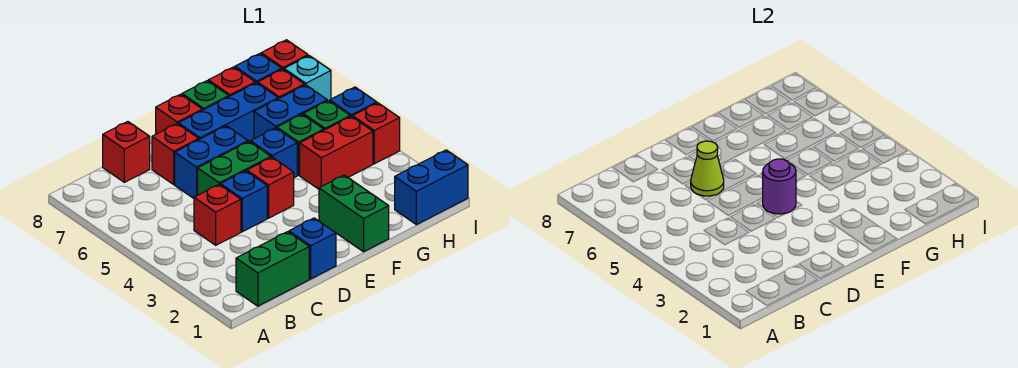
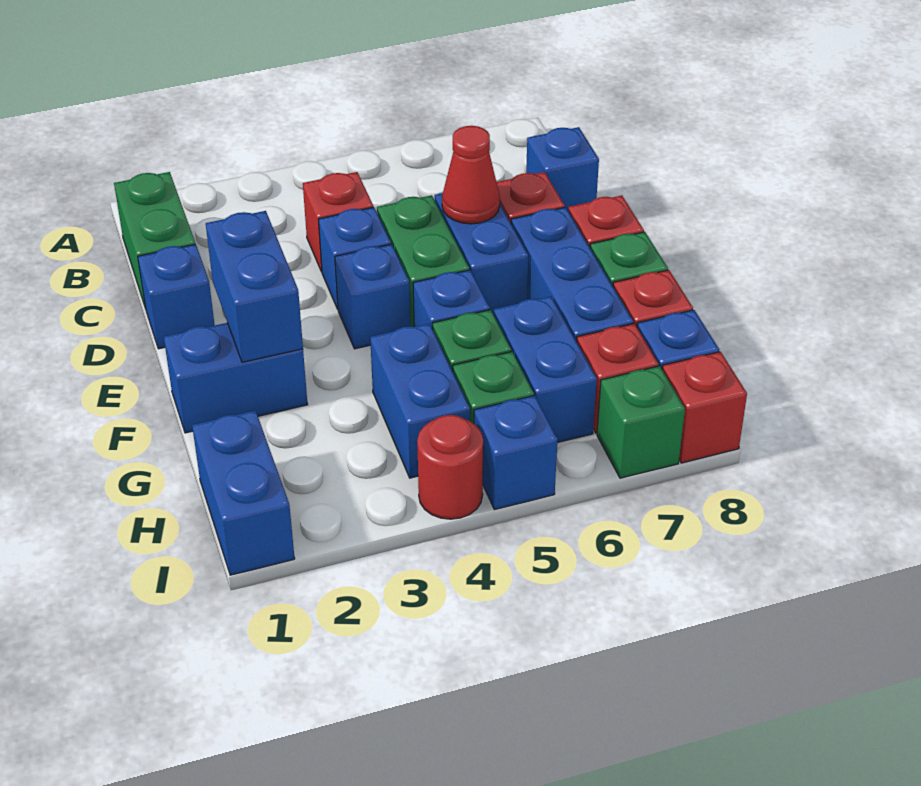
red 1x1 brick [103,122,150,182] -> blue 1x1 brick [526,127,599,210]
lime 1x1 cone [691,141,724,196] -> red 1x1 cone [442,126,500,224]
none -> blue 1x2 brick [206,211,303,362]
red 1x1 brick [247,157,294,218] -> blue 1x1 brick [335,244,410,349]
purple 1x1 round brick [762,159,796,214] -> none
green 1x2 brick [319,175,389,252] -> blue 1x2 brick [164,323,308,433]
red 1x2 brick [300,116,373,189] -> blue 1x2 brick [370,324,470,478]
red 1x1 brick [353,103,400,164] -> red 1x1 round brick [417,415,483,519]
cyan 1x1 brick [284,56,331,101] -> green 1x1 brick [597,366,685,478]

